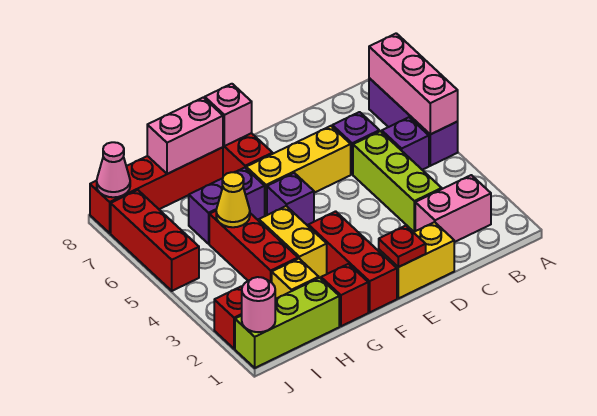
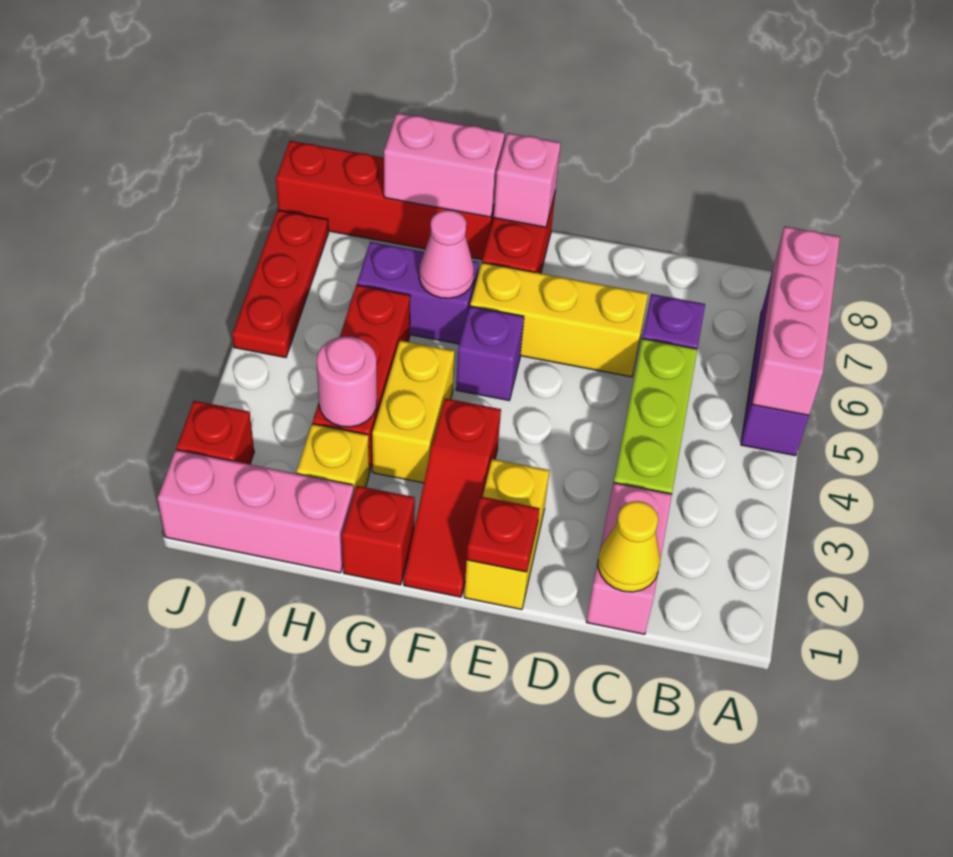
pink 1x2 brick [415,175,491,242] -> pink 1x2 brick turned to [586,483,672,634]
purple 1x1 brick [382,117,429,170] -> none
yellow 1x2 brick [379,222,454,298] -> yellow 1x2 brick turned to [464,459,549,609]
red 1x3 brick [308,211,397,312] -> red 1x3 slope [404,398,501,597]
lime 1x3 brick [235,278,339,368] -> pink 1x3 brick [158,450,354,573]
yellow 1x1 cone [216,172,250,227] -> yellow 1x1 cone moved to [598,501,660,592]
pink 1x1 round brick [242,277,275,332] -> pink 1x1 round brick moved to [317,336,377,427]
red 1x3 brick [111,190,199,291] -> red 1x3 plate [232,210,328,358]
pink 1x1 cone [97,142,130,197] -> pink 1x1 cone moved to [419,210,474,298]

